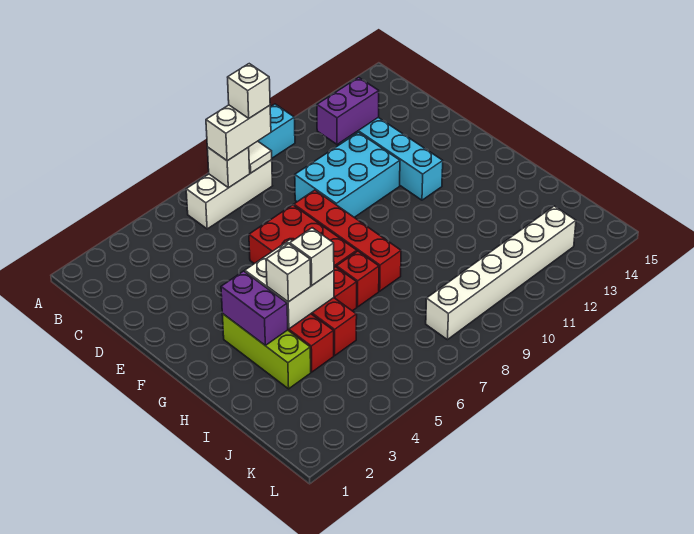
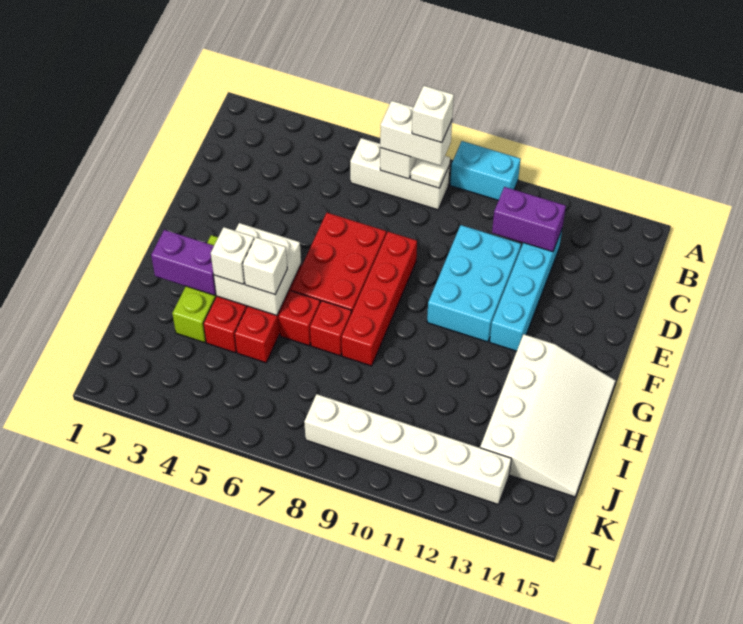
cyan 2x3 brick [295,132,400,217] -> cyan 2x3 brick turned to [427,225,521,342]
purple 1x2 brick [221,271,288,345] -> purple 1x2 brick turned to [151,230,216,295]
none -> white 3x4 slope [480,334,616,497]

